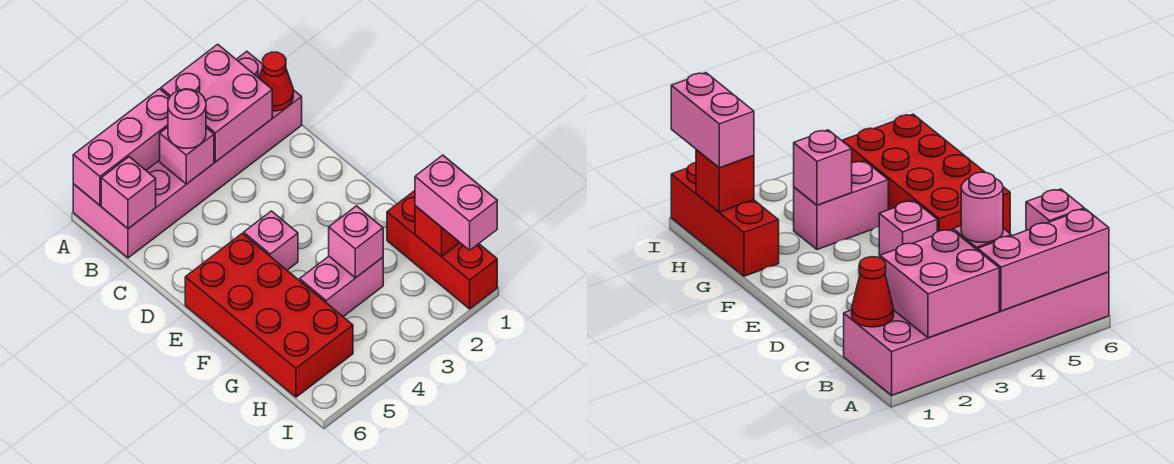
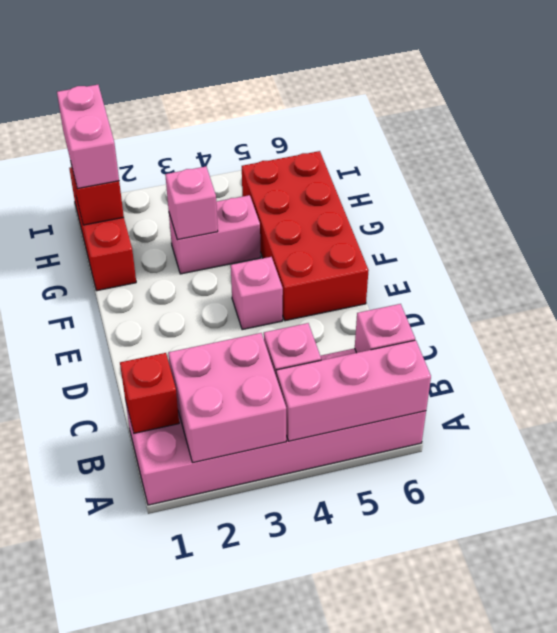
red 1x1 cone [259,52,293,111] -> red 1x1 brick [120,353,179,433]
pink 1x1 round brick [168,89,206,148] -> none

